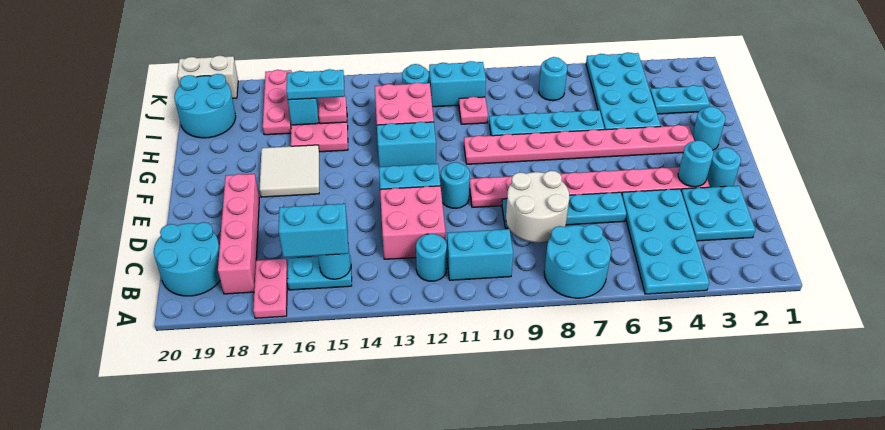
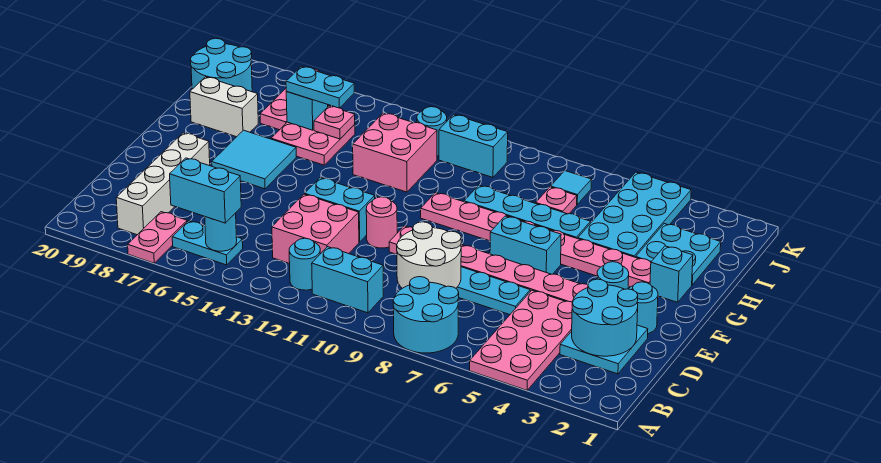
cyan 2x4 plate [622,189,709,294] -> pink 2x4 plate [470,290,573,390]
pink 1x4 brick [218,174,259,294] -> white 1x4 brick [116,133,210,235]
cyan 2x2 round brick [154,222,220,296] -> cyan 2x2 round brick moved to [572,279,638,356]
cyan 1x1 round brick [441,162,470,208] -> pink 1x1 round brick [366,197,397,248]
white 2x2 tile [260,145,319,197] -> cyan 2x2 tile [212,130,296,189]
cyan 1x1 round brick [693,106,725,150] -> cyan 1x1 brick [650,246,693,302]
cyan 1x2 brick [377,122,436,167] -> cyan 1x2 brick moved to [490,216,561,274]
cyan 1x2 plate [650,85,710,114] -> cyan 2x2 plate [636,224,721,285]
pink 1x1 plate [459,97,488,124] -> pink 1x1 plate moved to [536,187,577,214]
cyan 1x1 round brick [539,57,567,101] -> cyan 1x1 tile [551,171,592,204]
white 1x2 brick [177,56,238,99] -> white 1x2 brick moved to [190,77,258,137]

